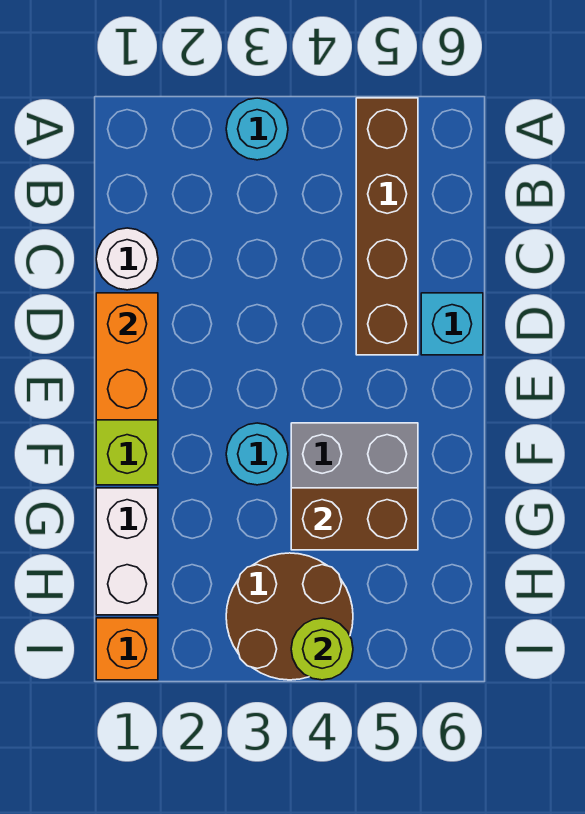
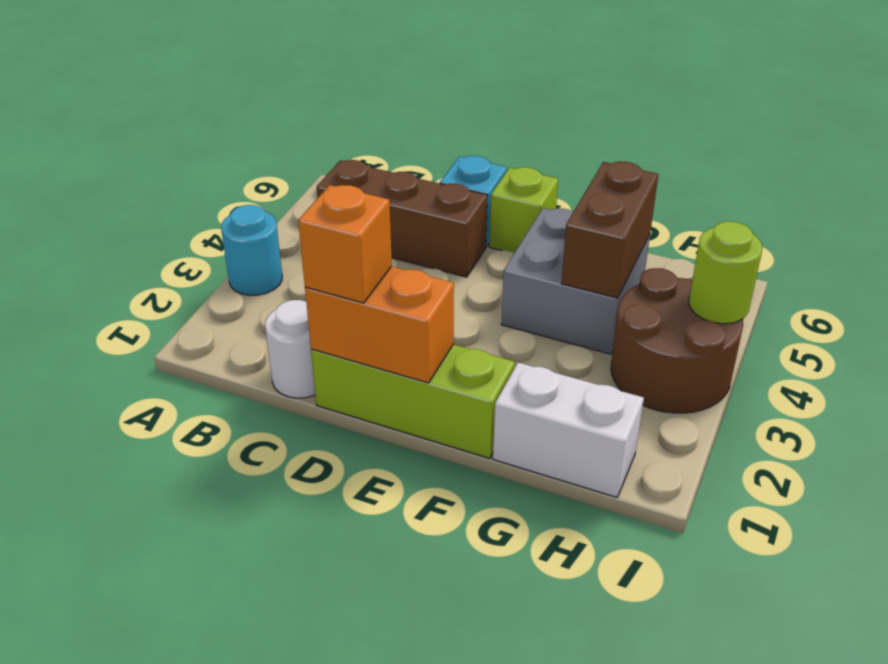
brown 1x4 brick [356,98,418,355] -> brown 1x3 brick [317,160,488,277]
none -> lime 1x1 brick [489,167,558,253]
cyan 1x1 round brick [226,423,288,485] -> none
orange 1x1 brick [96,618,158,680] -> orange 1x1 brick moved to [298,185,392,303]

